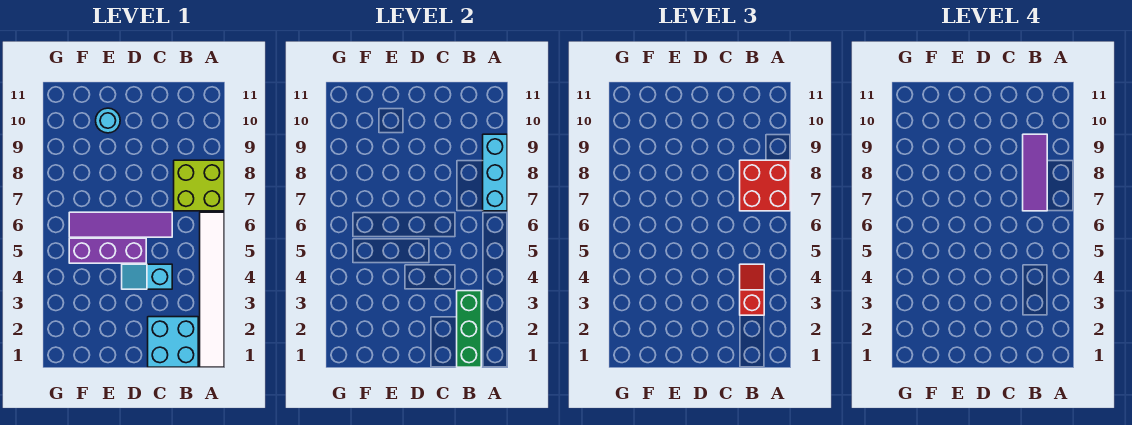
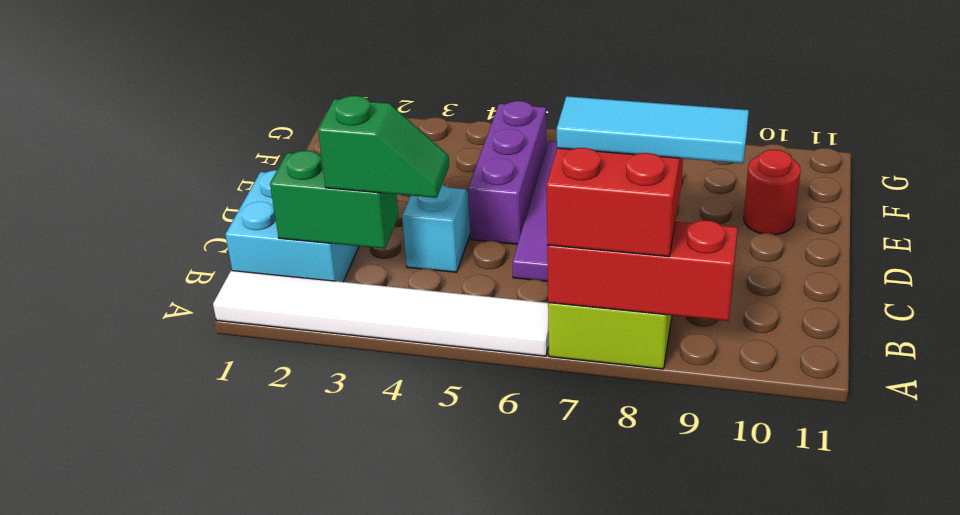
cyan 1x3 brick [483,134,507,211] -> red 1x3 brick [547,220,738,321]
green 1x3 brick [457,291,481,367] -> green 1x2 brick [270,150,399,249]
red 1x2 slope [740,264,764,315] -> green 1x2 slope [318,96,449,198]
purple 1x3 tile [1023,134,1047,211] -> cyan 1x3 tile [557,96,749,163]
cyan 1x1 round brick [96,108,120,133] -> red 1x1 round brick [744,150,801,235]

